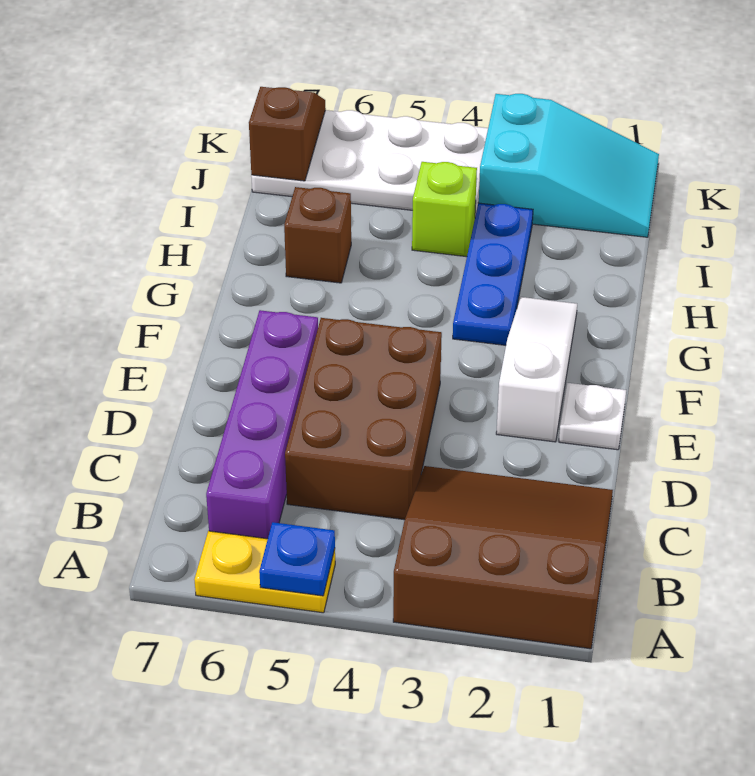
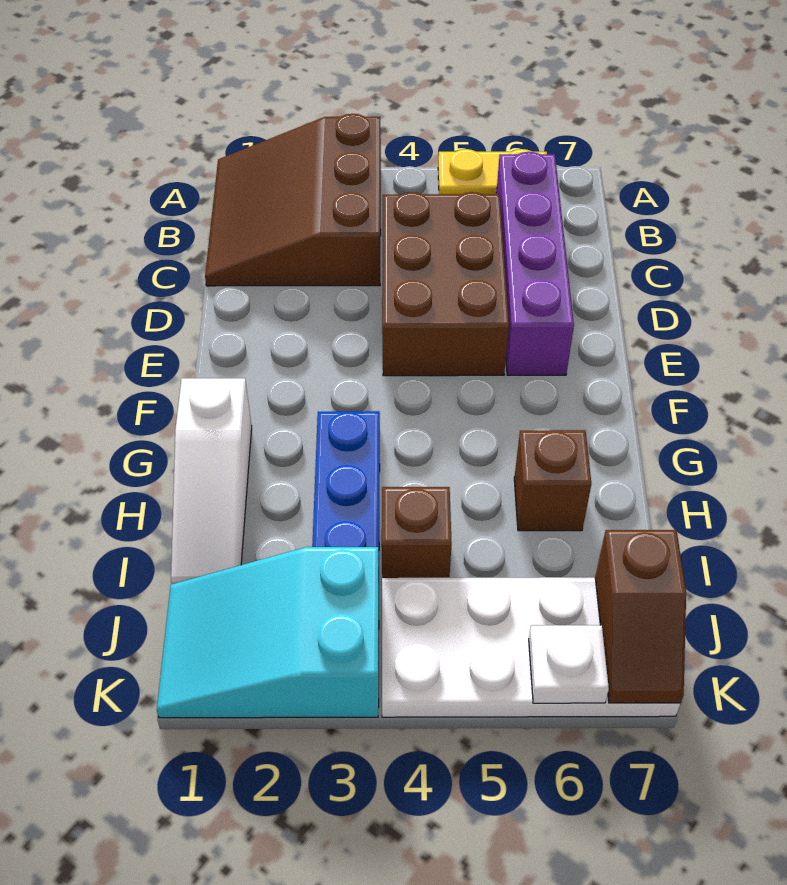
brown 3x3 slope [393,466,613,649] -> brown 3x3 slope turned to [205,114,381,286]
blue 1x1 plate [259,522,335,596] -> none
white 1x1 plate [559,383,626,450] -> white 1x1 plate moved to [529,625,609,703]
white 1x3 slope [496,297,577,442] -> white 1x3 slope moved to [171,378,252,584]
lime 1x1 brick [412,162,477,257] -> brown 1x1 brick [382,487,452,578]

